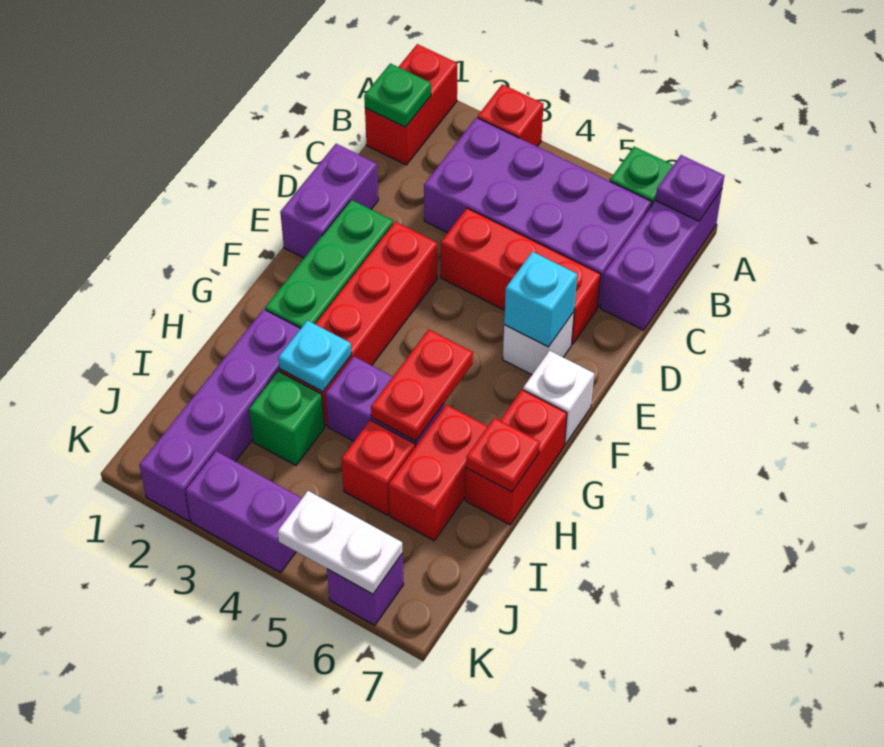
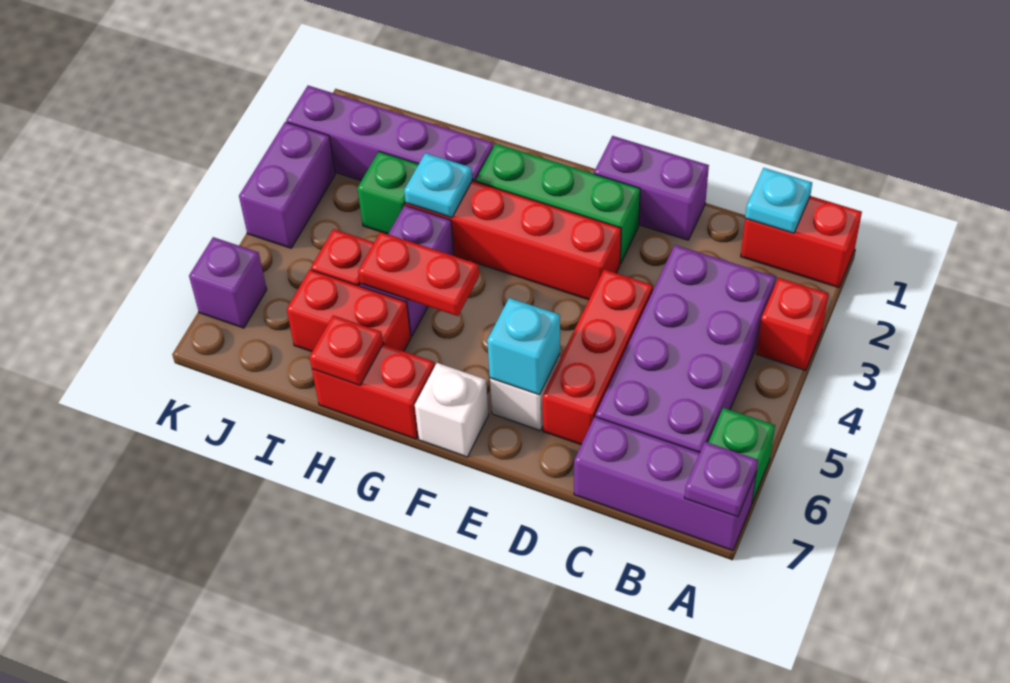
green 1x1 plate [364,63,431,127] -> cyan 1x1 plate [745,168,812,233]
white 1x2 plate [278,491,403,594] -> none

